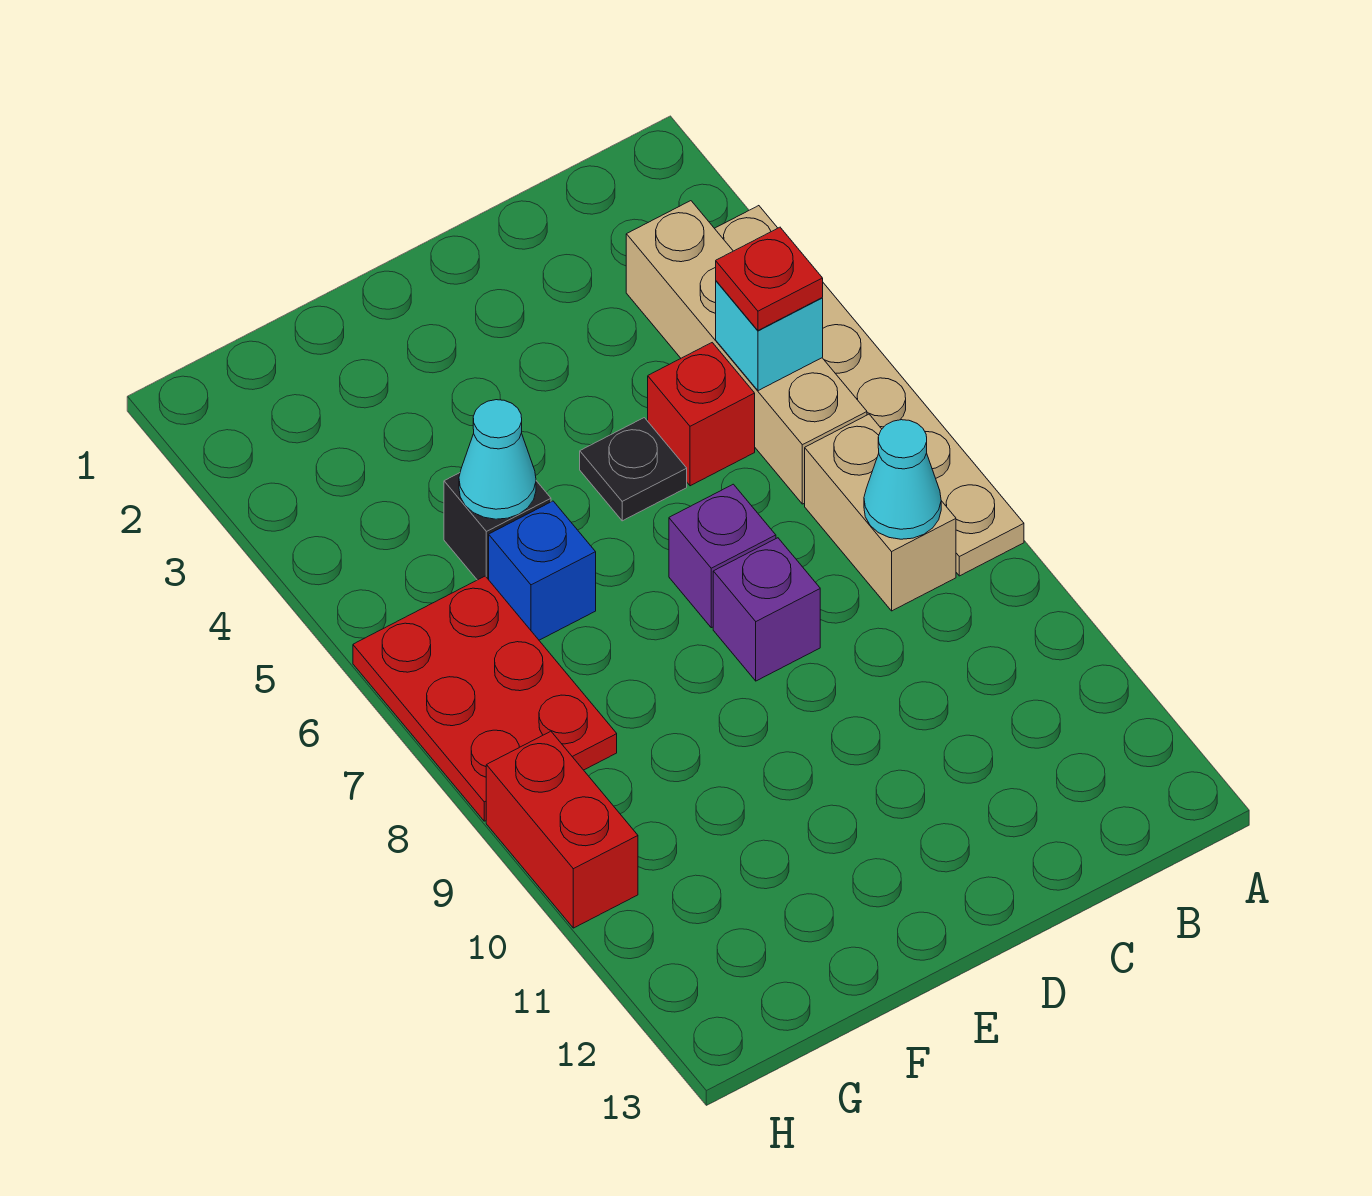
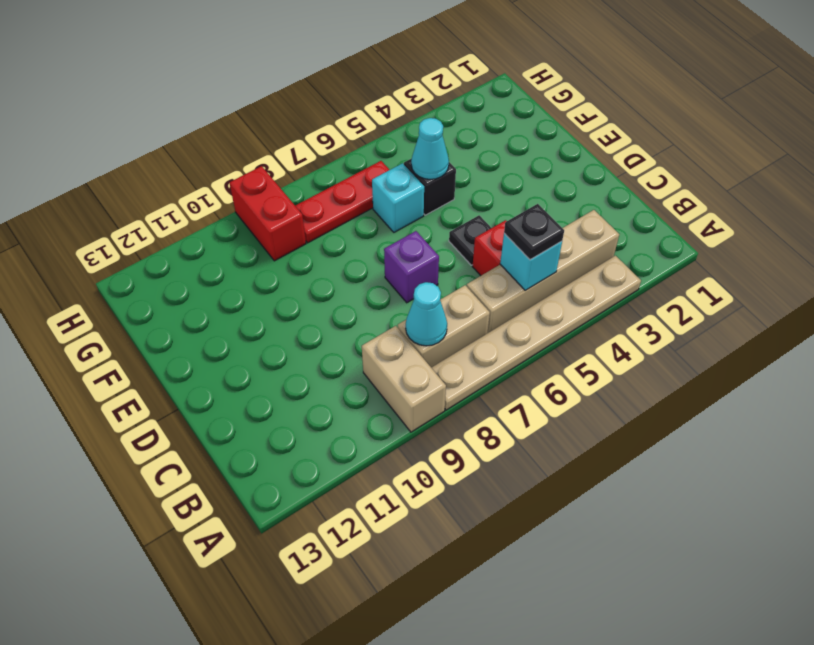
none -> tan 1x2 brick [362,326,446,432]
red 1x1 plate [716,227,823,330] -> black 1x1 plate [504,204,564,260]
purple 1x1 brick [713,538,820,681] -> none
blue 1x1 brick [489,501,596,640] -> cyan 1x1 brick [372,163,424,232]
red 2x3 plate [353,576,617,821] -> red 1x3 plate [295,161,389,243]
red 1x2 brick [486,731,638,928] -> red 1x2 brick turned to [230,166,306,261]

